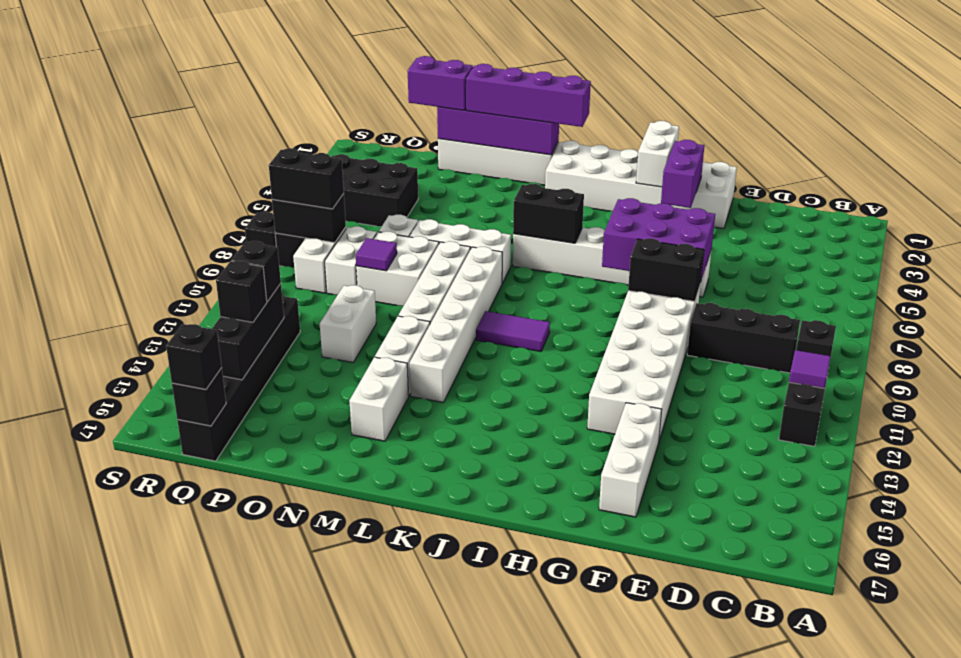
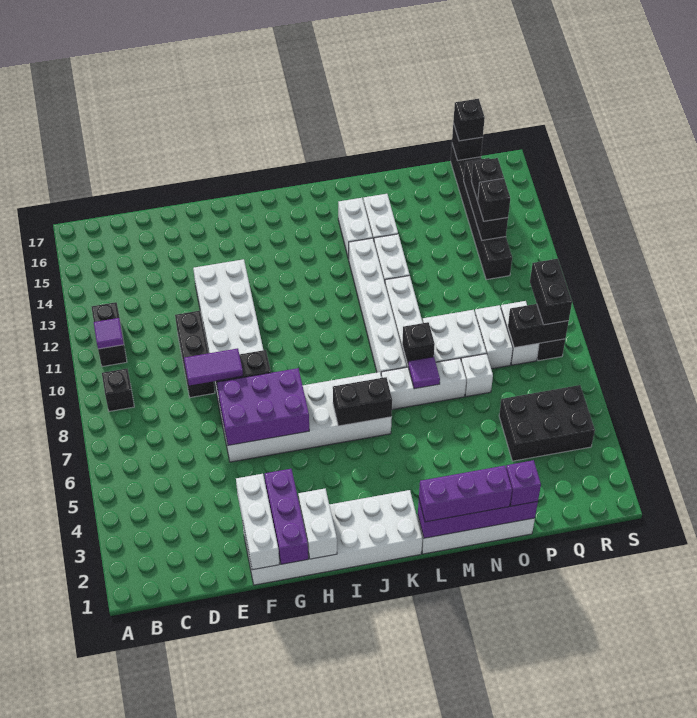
black 1x3 brick [687,303,800,373] -> black 1x3 brick turned to [175,311,215,398]
white 1x6 brick [513,227,712,297] -> white 2x6 brick [219,372,392,462]
white 1x3 brick [599,403,662,517] -> white 1x3 brick moved to [236,474,280,570]
purple 1x2 brick [661,140,704,208] -> purple 1x3 brick [265,469,308,564]
purple 1x2 tile [476,311,550,352] -> purple 1x2 tile moved to [184,348,243,385]
purple 1x4 brick [466,64,591,127] -> purple 1x3 brick [419,466,512,522]
purple 1x2 brick [408,56,473,110] -> purple 1x1 brick [506,460,541,506]
purple 1x1 tile [356,238,397,271] -> purple 1x1 tile moved to [408,357,440,389]
white 1x2 brick [320,285,376,362] -> white 1x2 brick moved to [338,198,373,259]
black 1x2 brick [269,148,344,209] -> black 1x2 brick turned to [530,259,572,325]
black 1x1 brick [245,212,276,247] -> black 1x1 brick moved to [402,322,435,364]

